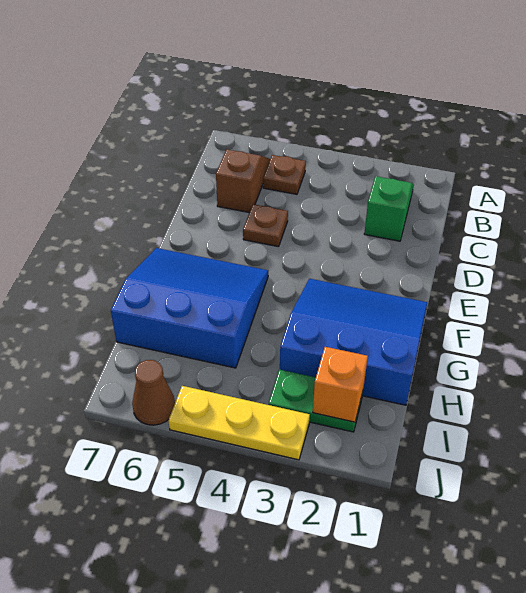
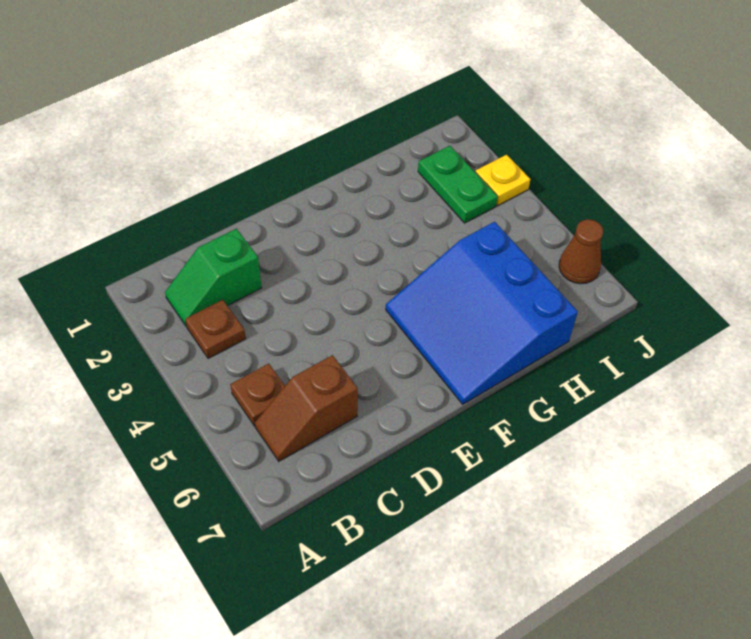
brown 1x1 plate [243,204,288,247] -> brown 1x1 plate moved to [185,300,246,359]
blue 3x3 slope [280,279,427,405] -> none
orange 1x1 brick [313,347,368,422] -> none
yellow 1x3 plate [168,386,310,460] -> yellow 1x1 plate [476,155,530,205]

